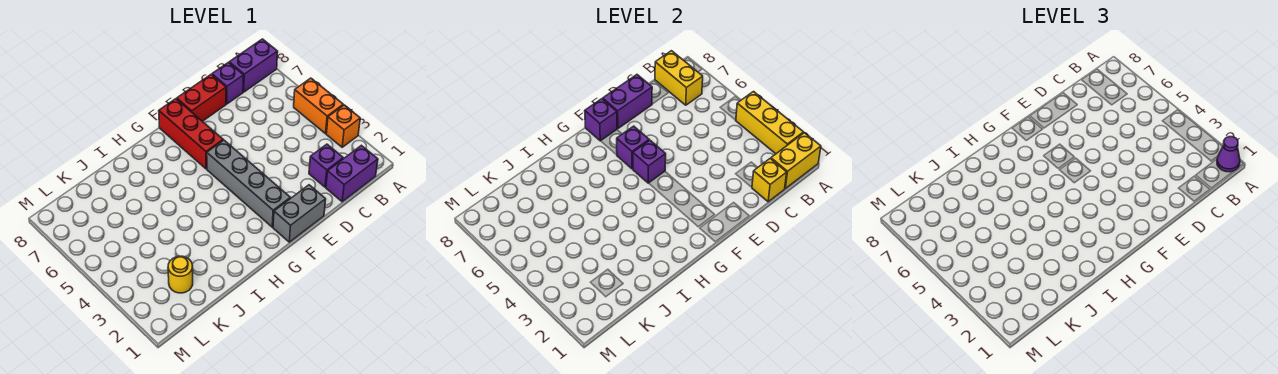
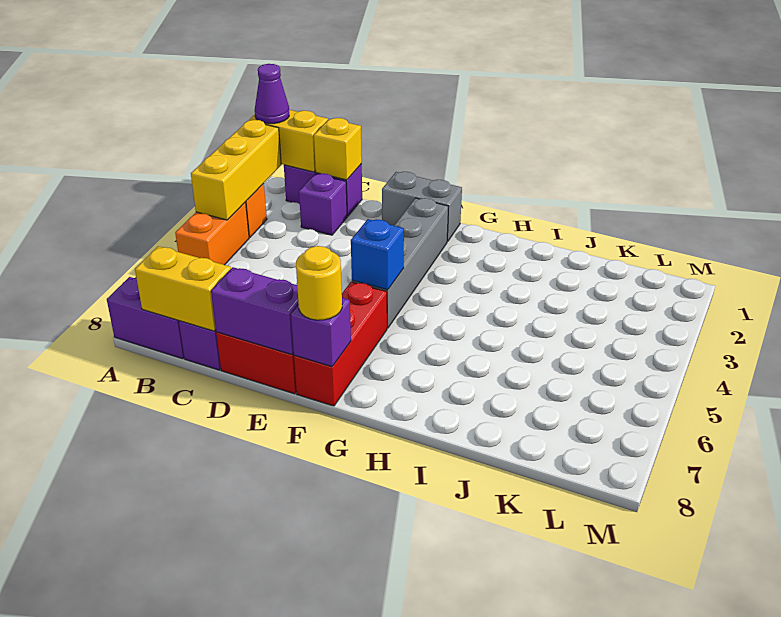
yellow 1x2 brick [655,51,703,105] -> yellow 1x2 brick turned to [135,247,231,331]
purple 1x1 brick [633,140,666,183] -> blue 1x1 brick [351,219,404,290]
purple 1x1 brick [617,126,649,169] -> none
yellow 1x1 round brick [168,256,193,293] -> yellow 1x1 round brick moved to [296,246,342,320]

